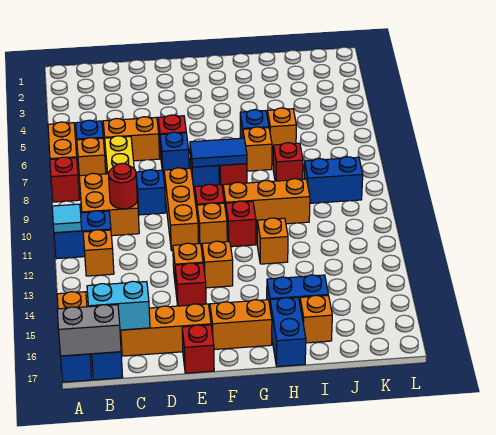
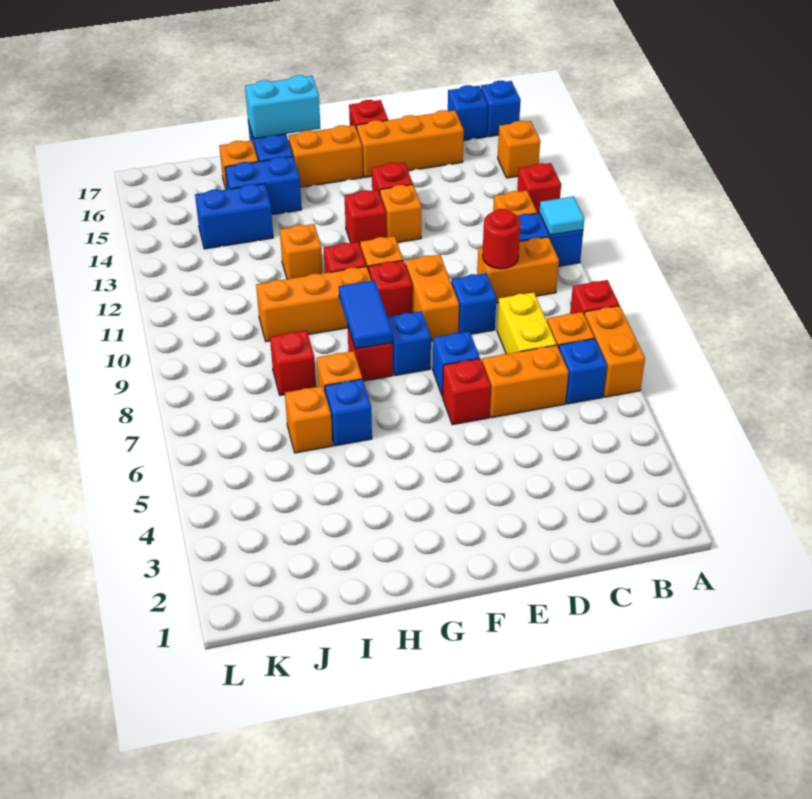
none -> red 1x1 brick [517,163,561,213]
grey 1x2 brick [57,305,121,356] -> none
orange 2x2 brick [79,173,139,236] -> orange 1x2 brick [477,237,559,303]
cyan 1x2 brick [87,281,150,330] -> cyan 1x2 brick moved to [245,75,320,139]
orange 1x3 brick [164,168,199,251] -> orange 1x2 brick [405,254,459,341]
blue 1x2 tile [190,138,247,167] -> blue 1x2 tile turned to [339,280,392,349]
orange 1x1 brick [202,241,233,288] -> red 1x1 brick [344,190,386,245]
blue 1x2 brick [304,157,363,203] -> blue 1x2 brick moved to [195,184,273,249]

